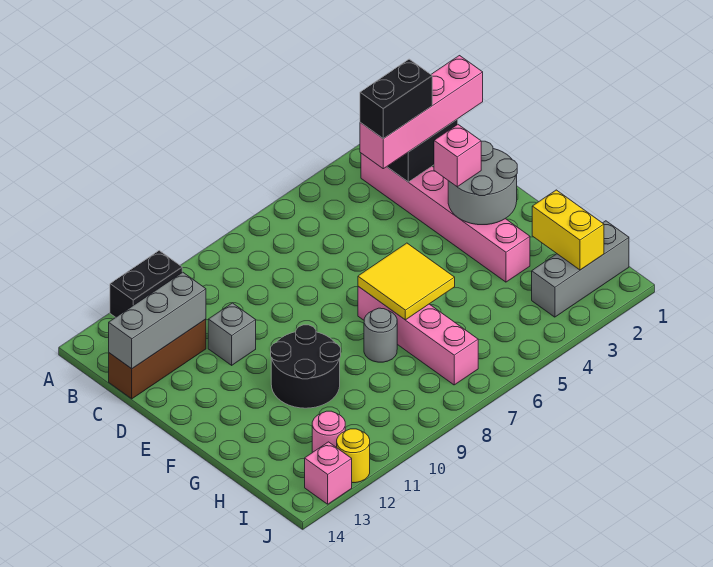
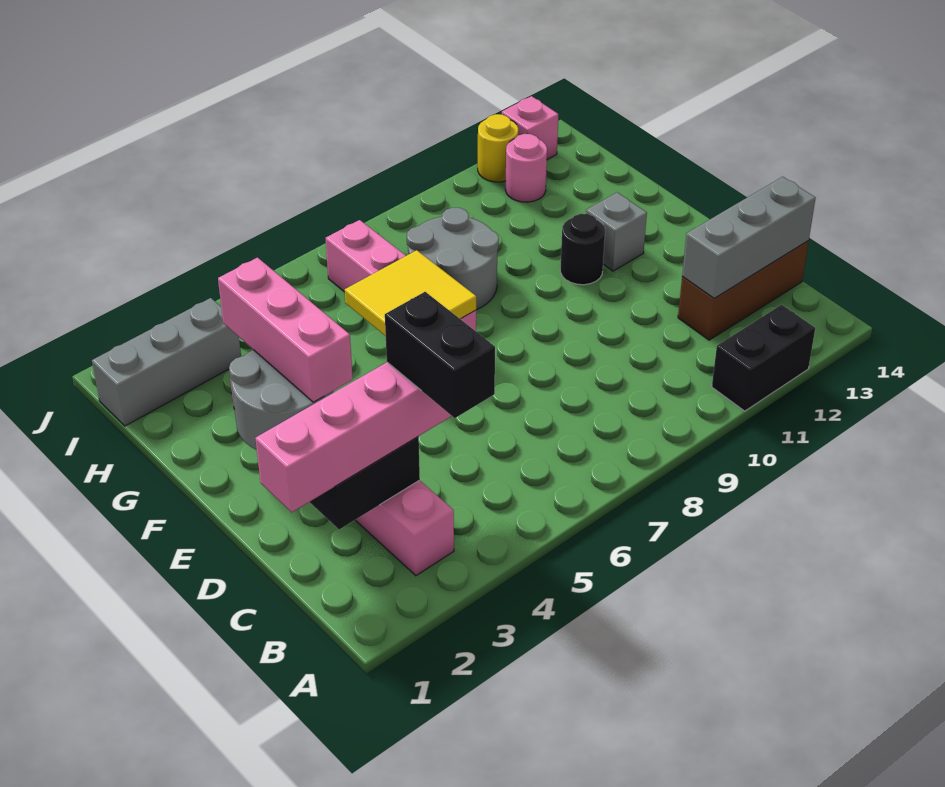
black 1x2 brick [360,59,432,139] -> black 1x2 brick turned to [385,292,495,418]
grey 1x1 brick [208,303,256,365] -> grey 1x1 brick moved to [586,192,647,271]
pink 1x1 brick [434,125,481,187] -> pink 1x3 brick [218,258,353,402]
black 2x2 round brick [271,325,341,408] -> black 1x1 round brick [560,214,605,285]
grey 1x1 round brick [364,308,397,362] -> grey 2x2 round brick [407,208,499,310]
yellow 1x2 brick [532,190,604,270] -> none

